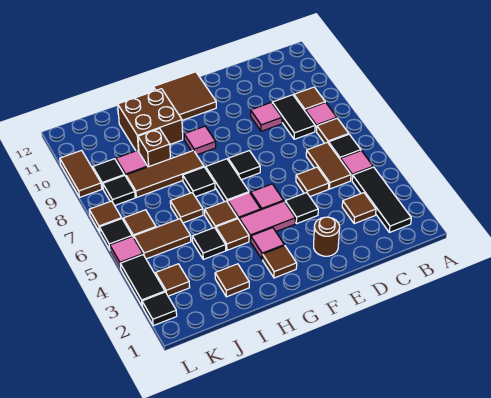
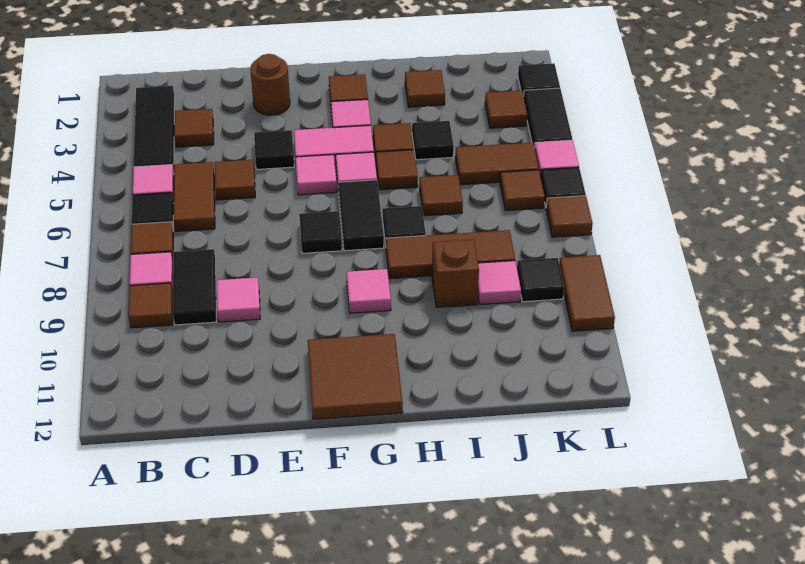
brown 2x2 brick [118,89,183,152] -> none
black 1x1 tile [103,175,135,206] -> none

